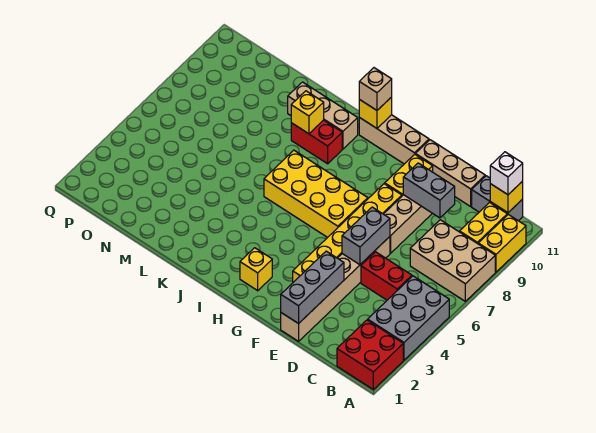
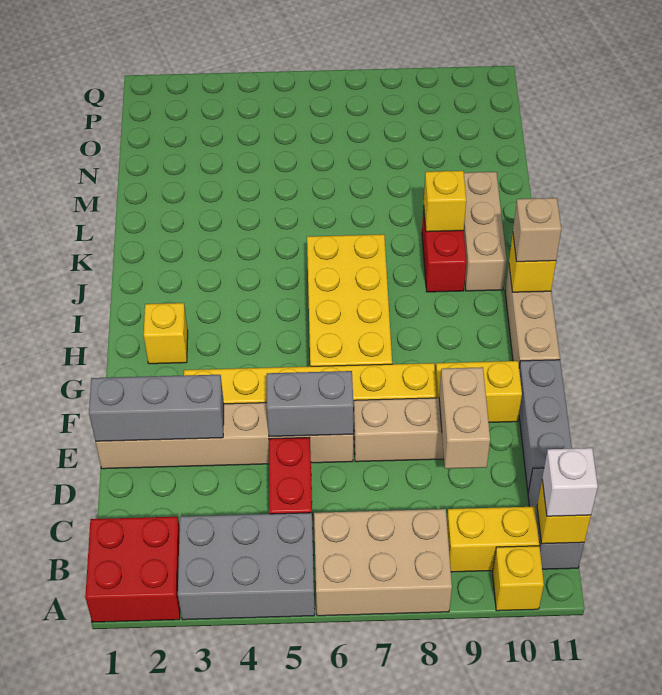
tan 2x3 brick [410,220,495,301] -> tan 2x3 brick turned to [314,509,452,616]
yellow 1x2 brick [478,214,526,272] -> yellow 1x1 brick [493,546,544,611]
grey 1x2 brick [403,163,455,218] -> tan 1x2 brick [439,367,490,469]
tan 1x3 brick [415,140,485,206] -> grey 1x3 brick [519,360,572,493]

